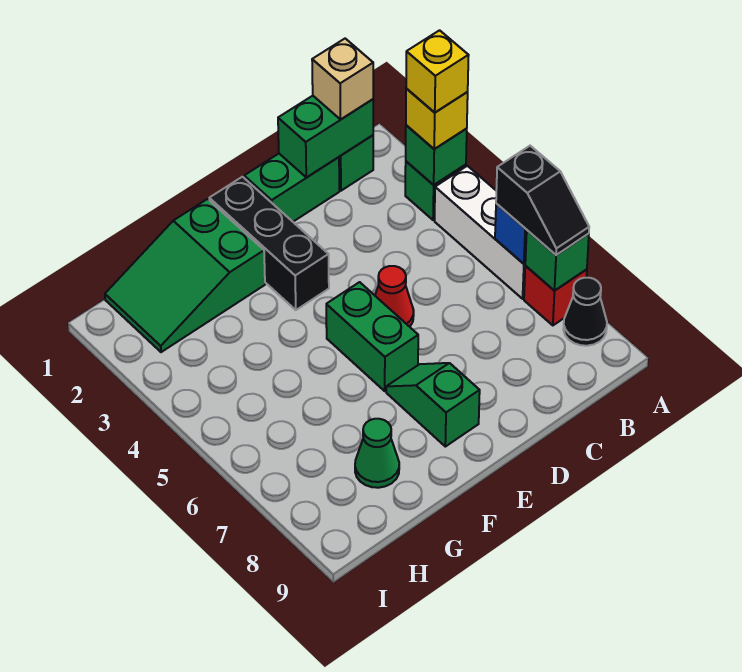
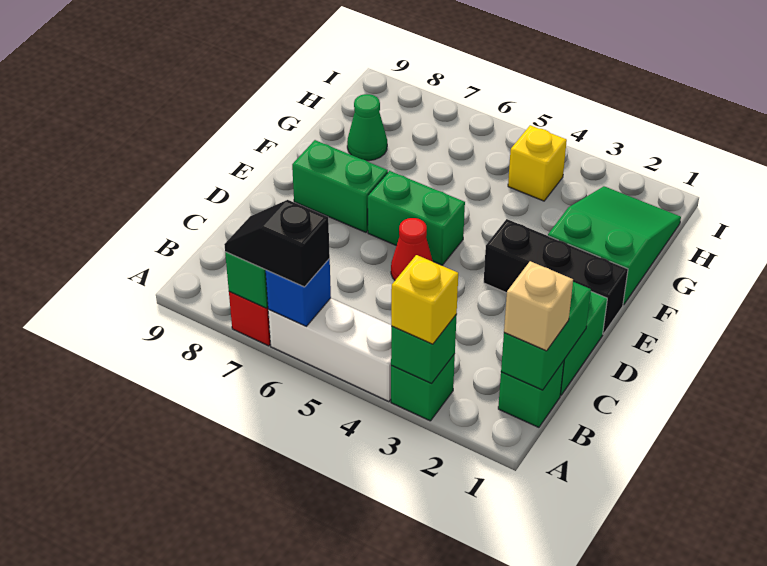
yellow 1x1 brick [406,30,469,113] -> yellow 1x1 brick moved to [508,125,567,201]
black 1x1 cone [563,278,607,346] -> none
green 1x2 slope [386,363,480,447] -> green 1x2 brick [292,140,388,232]

